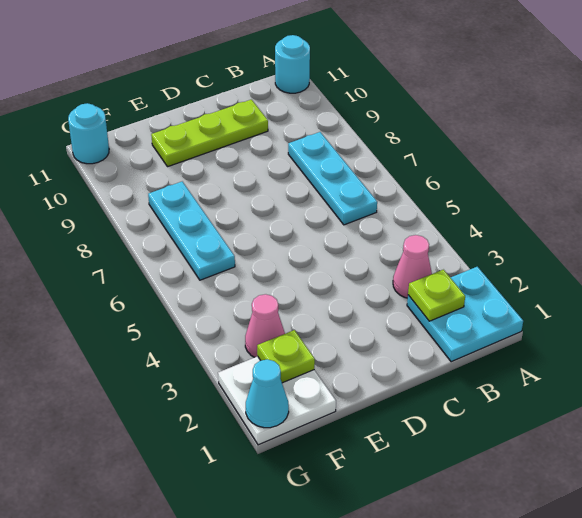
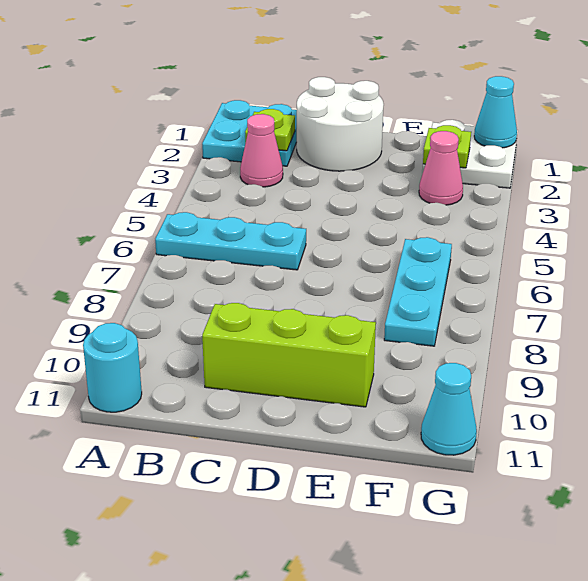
cyan 1x3 plate [288,132,377,225] -> cyan 1x3 plate turned to [155,212,306,270]
none -> white 2x2 round brick [297,77,384,171]
lime 1x3 plate [151,100,268,167] -> lime 1x3 brick [202,303,376,407]
cyan 1x1 round brick [68,103,109,164] -> cyan 1x1 cone [421,363,477,455]

